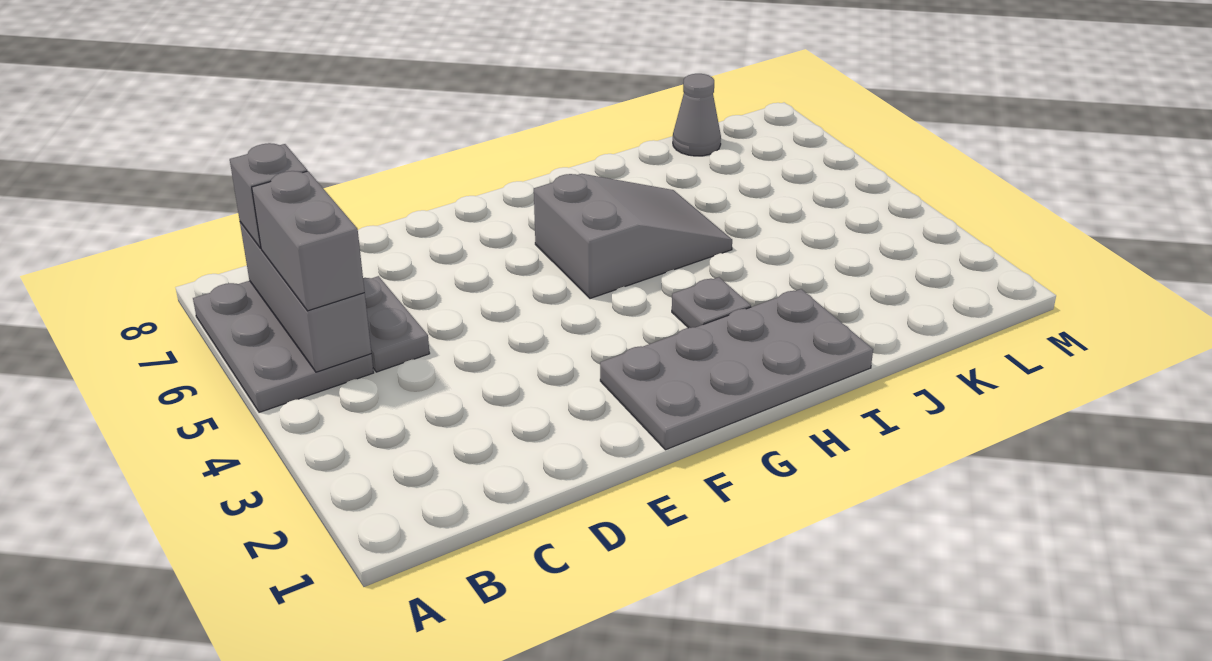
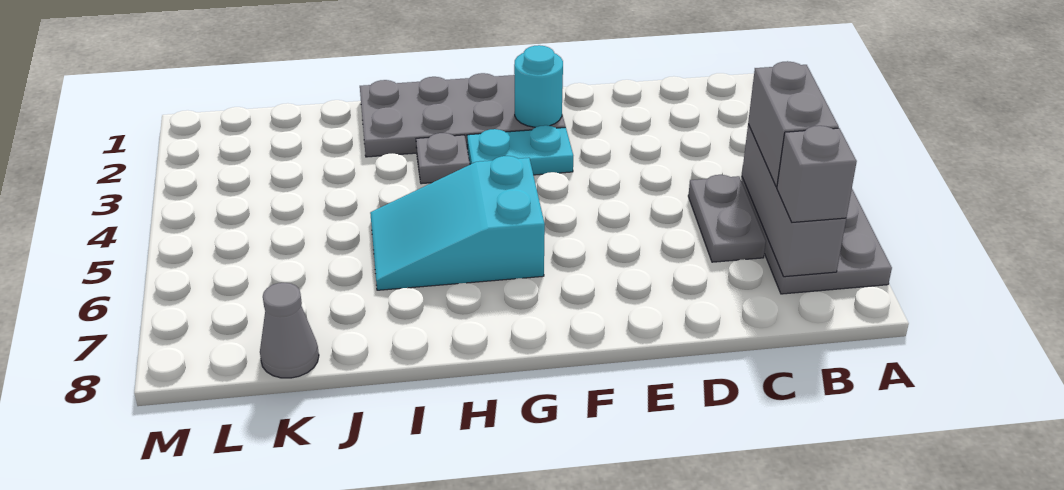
none -> cyan 1x1 round brick [514,45,563,127]
none -> cyan 1x2 plate [467,125,573,175]
grey 2x3 slope [534,174,732,299] -> cyan 2x3 slope [370,156,545,290]

